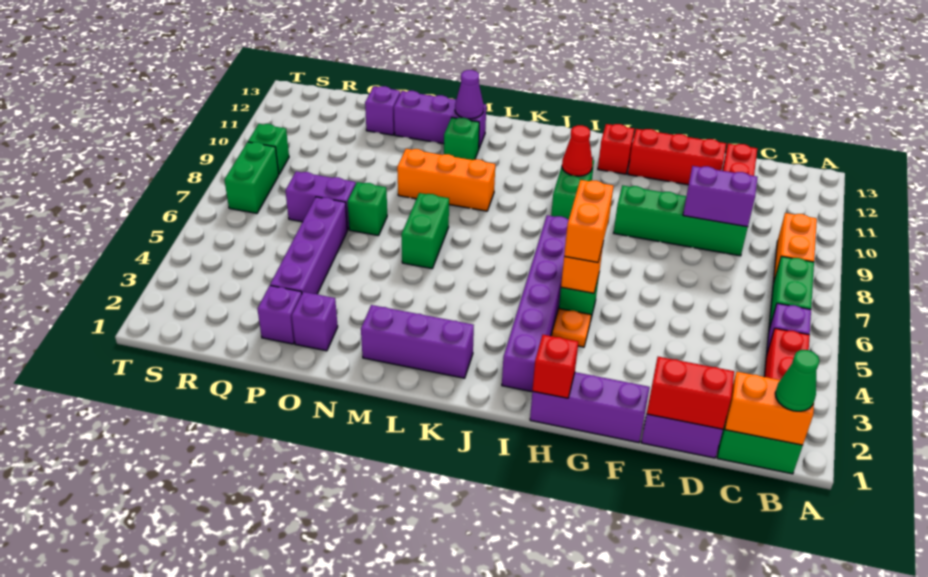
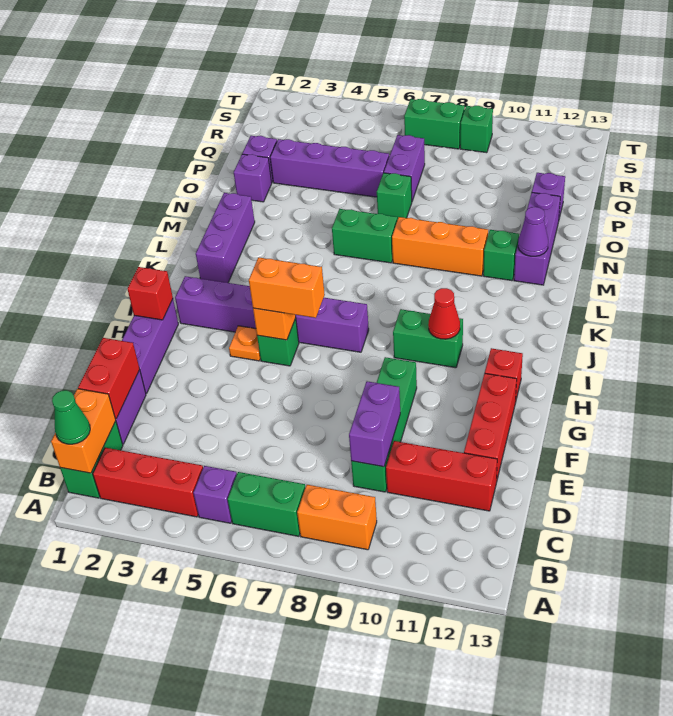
orange 1x3 brick [397,149,495,211] -> orange 1x3 brick turned to [392,217,488,276]

